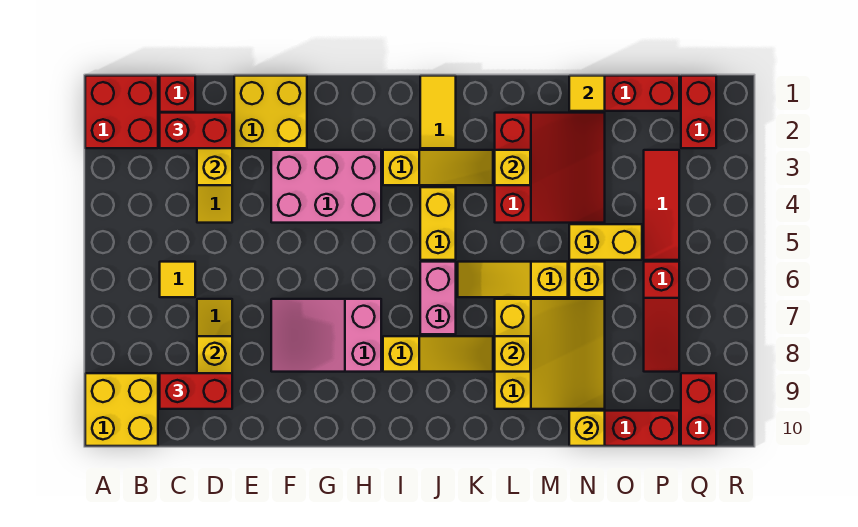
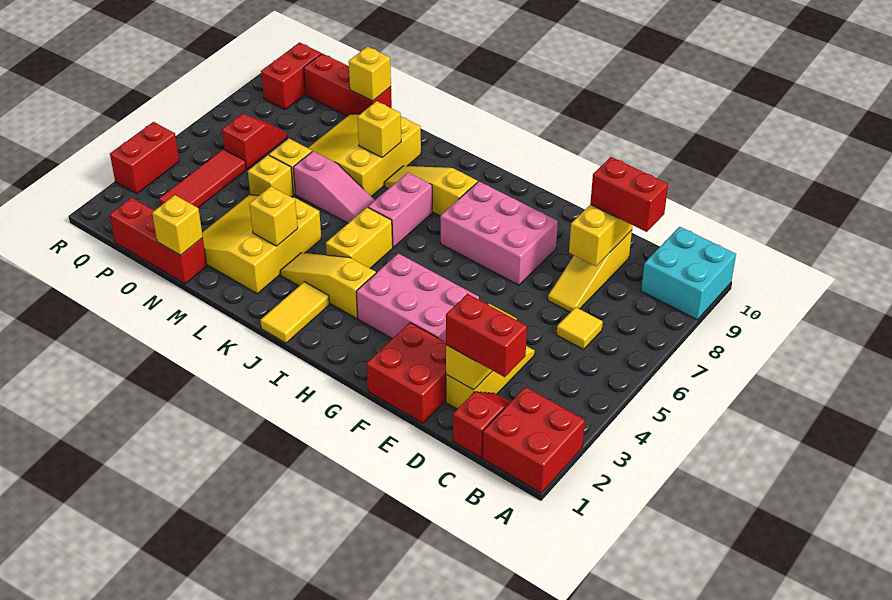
yellow 2x2 brick [85,373,158,446] -> cyan 2x2 brick [641,227,736,320]
yellow 2x2 brick [234,76,307,148] -> red 2x2 brick [367,323,446,423]
pink 2x3 slope [271,299,381,372] -> pink 2x3 brick [440,182,558,285]
yellow 1x3 slope [458,262,568,297] -> pink 1x3 slope [293,151,375,223]
red 3x3 slope [495,113,605,223] -> yellow 3x3 slope [202,195,321,294]
yellow 1x1 tile [569,76,605,111] -> yellow 1x1 brick [152,195,203,255]
yellow 1x2 brick [569,224,642,260] -> yellow 1x1 brick [248,155,293,197]
red 1x3 slope [644,262,679,372] -> red 1x2 slope [222,114,287,169]
red 1x2 brick [681,76,716,148] -> red 1x2 brick moved to [110,122,179,194]

